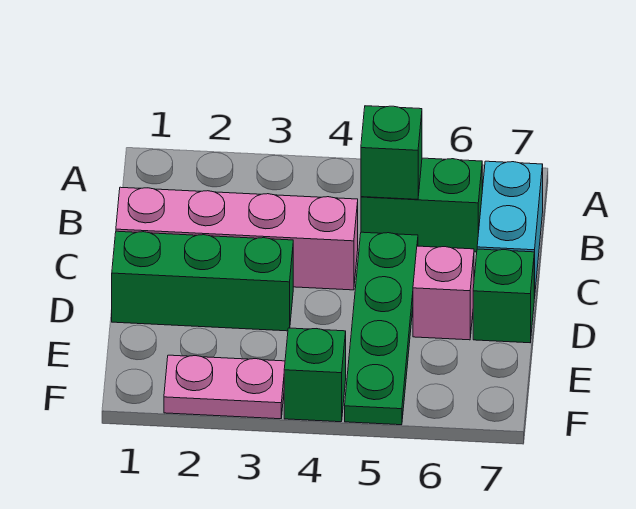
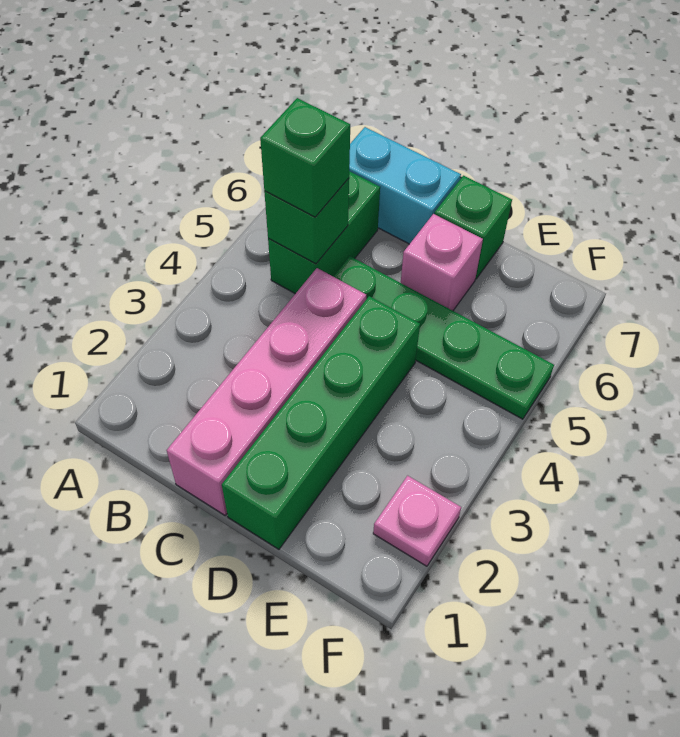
green 1x3 brick [112,231,293,331] -> green 1x4 brick [222,296,420,549]
pink 1x2 plate [164,355,285,419] -> pink 1x1 plate [373,476,461,566]
green 1x1 brick [284,328,346,422] -> green 1x1 brick moved to [260,98,350,217]

